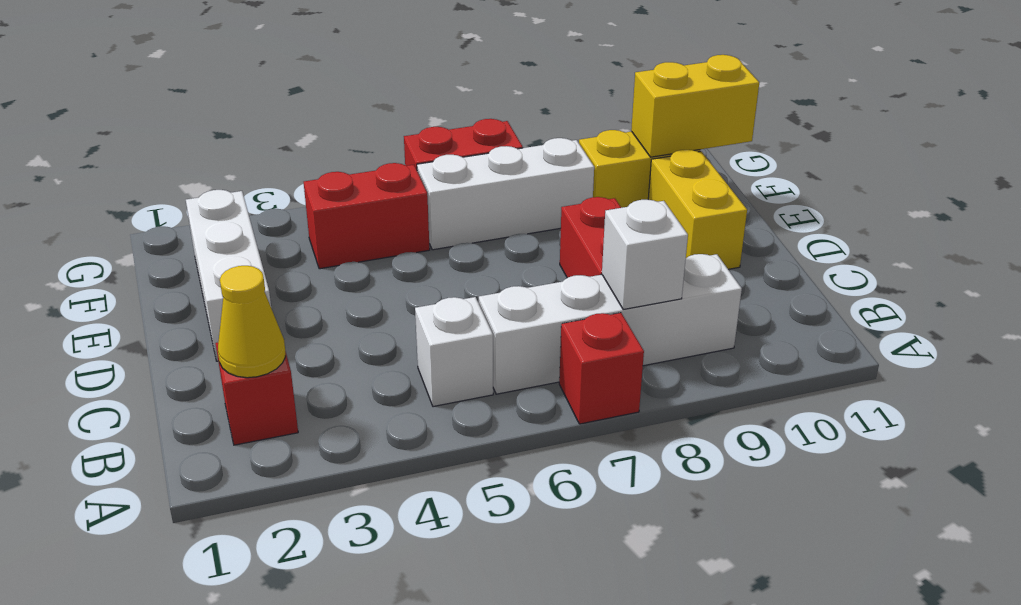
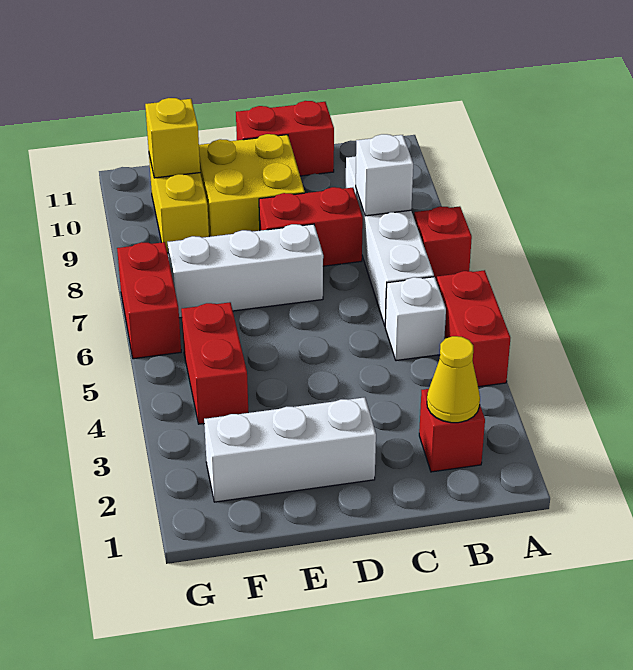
none -> red 1x2 brick [437,270,510,387]
none -> red 1x2 brick [236,101,334,176]
yellow 1x2 brick [648,150,747,270] -> yellow 2x2 brick [199,134,305,237]
white 1x3 brick [417,138,594,250] -> white 1x3 brick turned to [168,224,323,318]
yellow 1x2 brick [631,55,759,157] -> yellow 1x1 brick [145,98,200,178]

